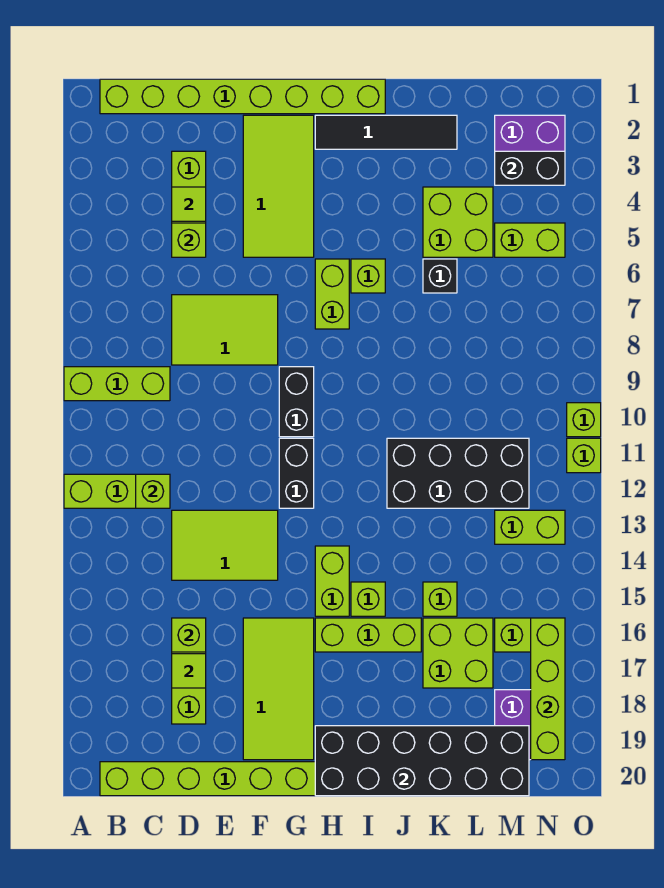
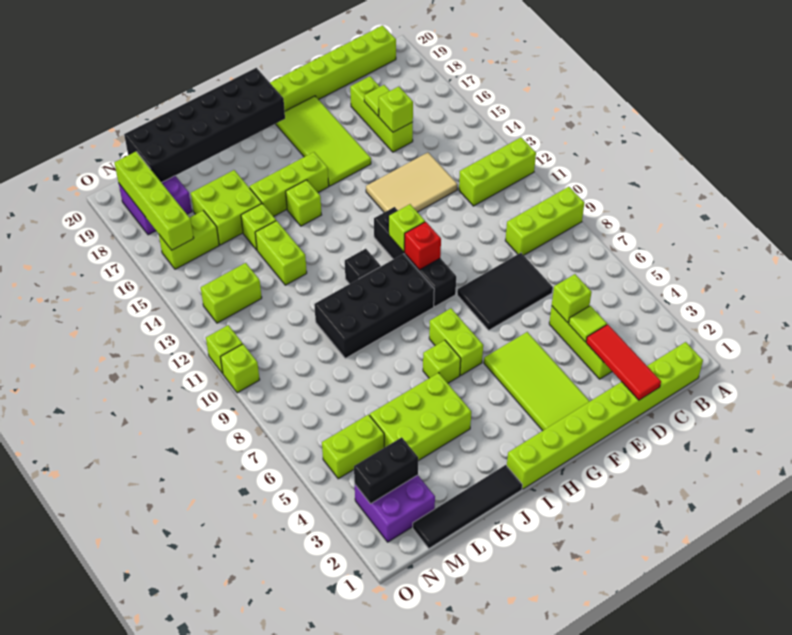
lime 1x1 brick [136,474,170,508] -> lime 1x1 brick moved to [389,204,425,252]
none -> red 1x3 tile [586,324,661,400]
lime 2x3 tile [172,295,278,365] -> black 2x3 tile [457,253,553,330]
lime 2x3 tile [172,510,278,580] -> tan 2x3 tile [366,152,457,212]
none -> red 1x1 brick [405,222,441,270]
black 1x4 tile [315,115,457,149] -> black 1x4 tile moved to [413,465,522,548]
lime 1x2 brick [315,546,349,616] -> lime 1x2 brick moved to [255,221,307,285]
black 2x4 brick [387,438,529,508] -> black 2x4 brick moved to [314,254,434,358]
lime 2x2 brick [423,187,493,257] -> lime 2x3 brick [370,373,471,461]
black 1x1 brick [423,259,457,293] -> black 1x1 brick moved to [345,249,381,284]

